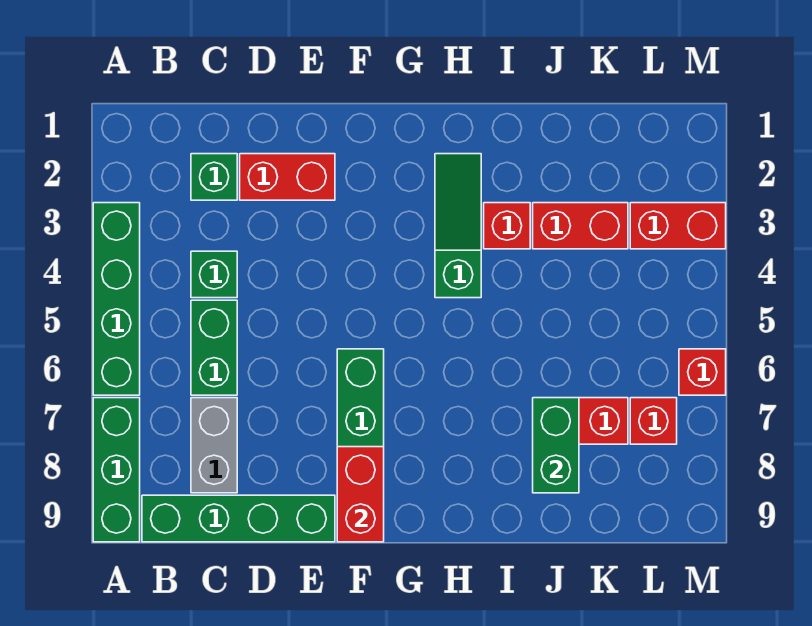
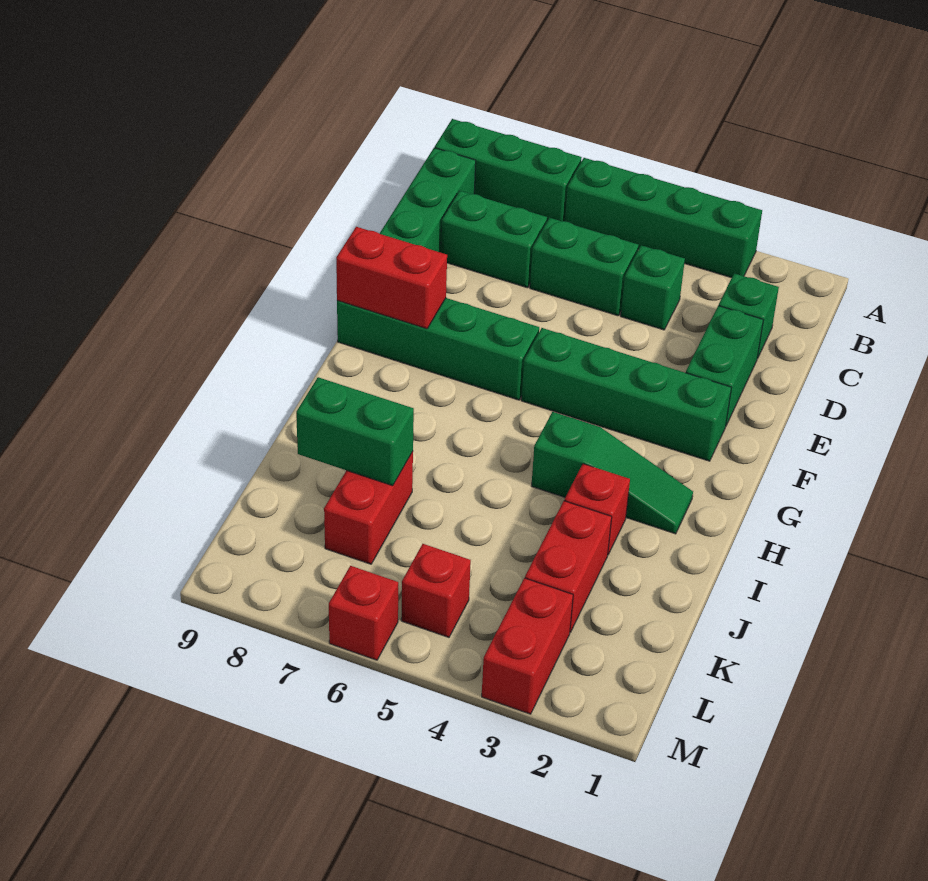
grey 1x2 brick [191,398,237,493] -> green 1x2 brick [441,191,547,288]
red 1x2 brick [240,154,335,200] -> green 1x2 brick [686,306,763,425]
none -> green 1x4 brick [521,328,731,461]
red 1x1 brick [630,398,677,444] -> red 1x1 brick moved to [401,544,471,637]

